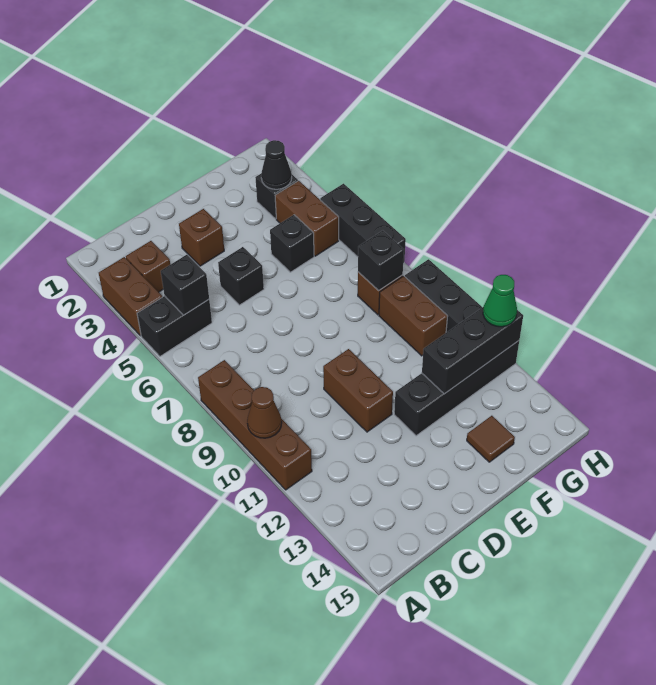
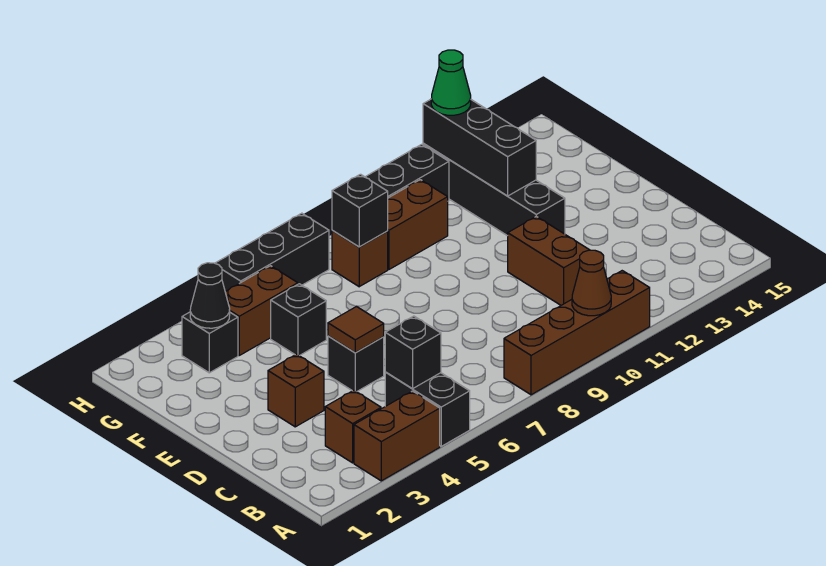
brown 1x2 brick [323,349,393,432] -> brown 1x2 brick turned to [508,216,589,305]
brown 1x1 tile [467,416,515,462] -> brown 1x1 tile moved to [328,307,384,352]

